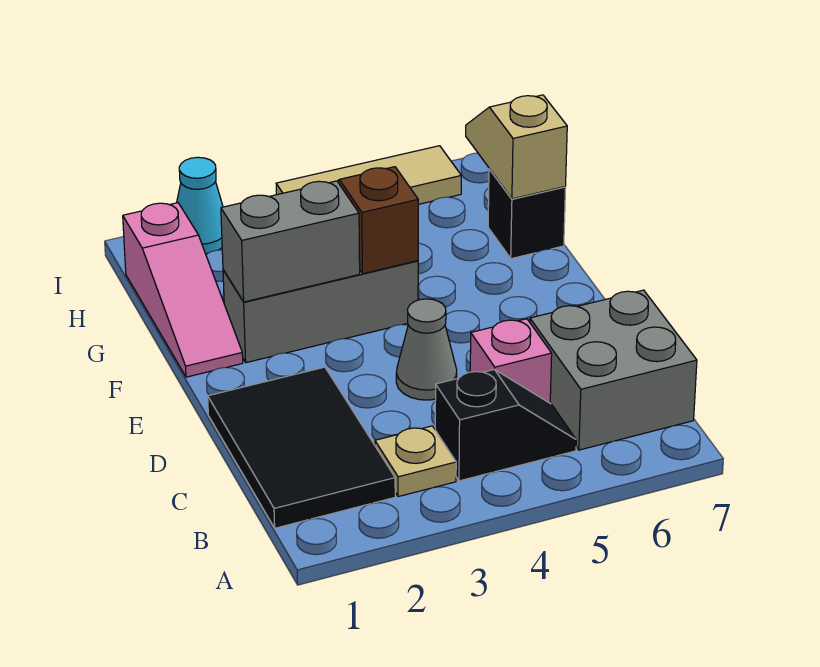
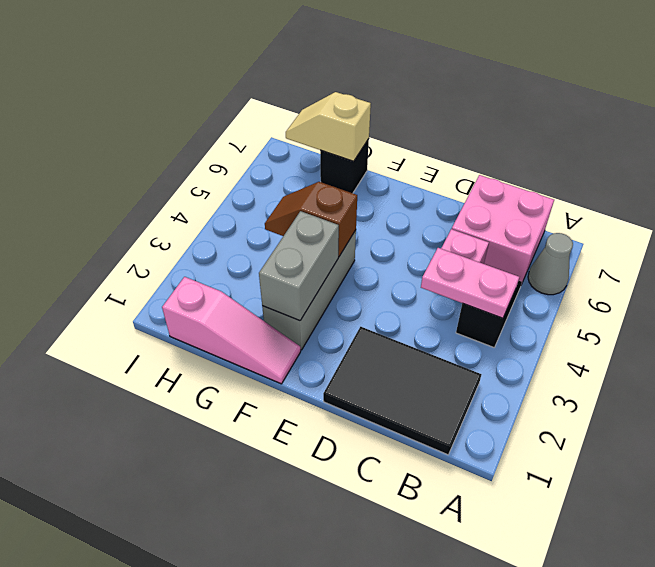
tan 1x1 plate [375,426,456,497] -> none
none -> pink 1x2 plate [421,248,519,318]
grey 2x2 brick [530,290,697,450] -> pink 2x2 brick [452,175,554,282]
grey 1x1 cone [396,299,457,400] -> grey 1x1 cone moved to [528,233,573,295]
cyan 1x1 cone [177,157,223,254] -> none
tan 1x3 tile [276,146,461,204] -> none

